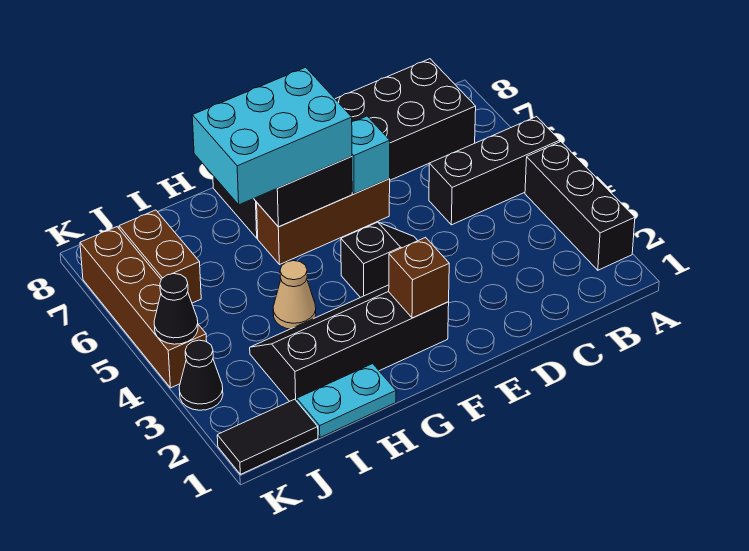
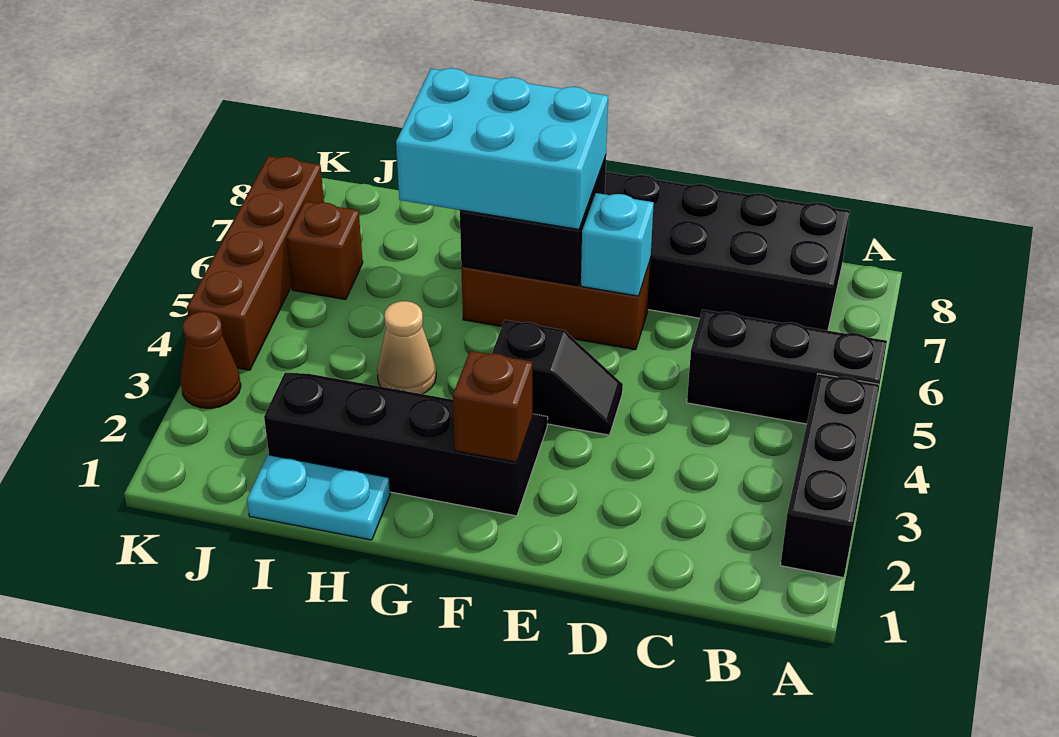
black 1x2 tile [217,399,318,474] -> none
brown 1x2 brick [119,210,201,303] -> brown 1x1 brick [287,202,363,300]
black 1x1 cone [179,340,223,410] -> brown 1x1 cone [180,312,241,408]
black 1x1 cone [154,274,198,344] -> none

